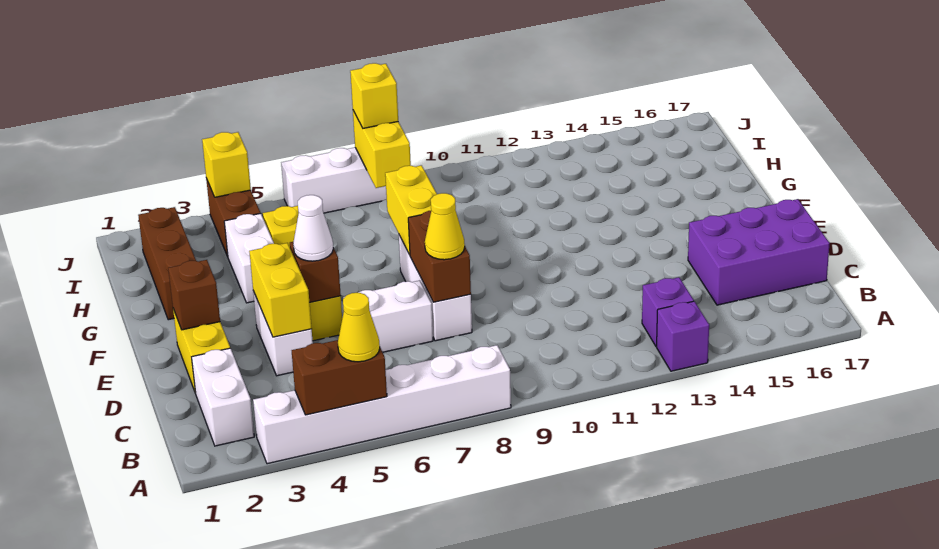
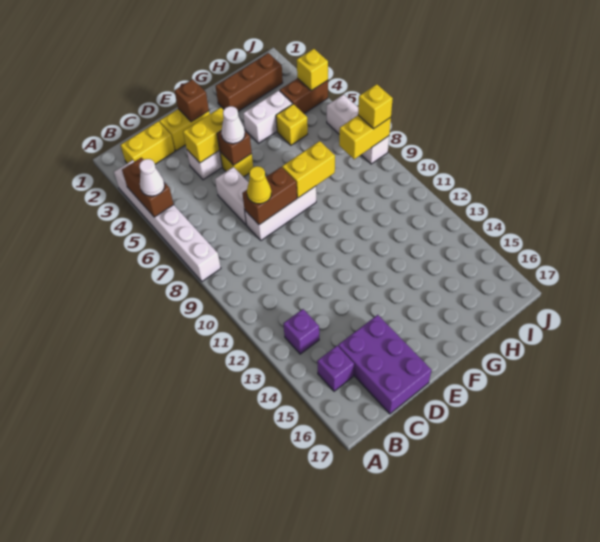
yellow 1x1 cone [338,293,380,362] -> white 1x1 cone [139,159,165,196]
purple 1x1 brick [657,301,709,371] -> purple 1x1 brick moved to [317,346,354,391]
white 1x2 brick [192,348,254,446] -> yellow 1x2 brick [120,121,175,164]

